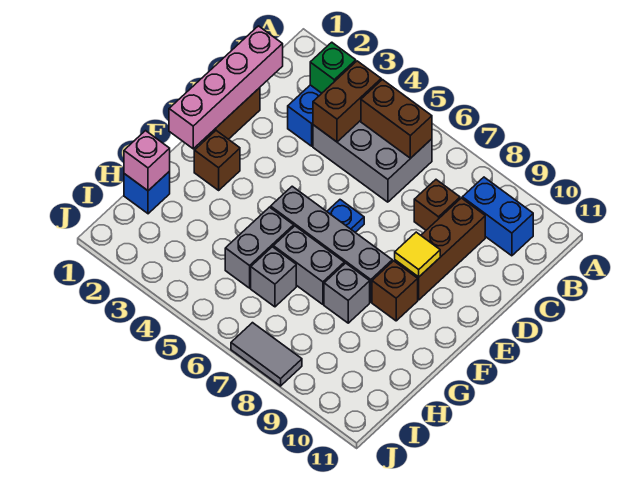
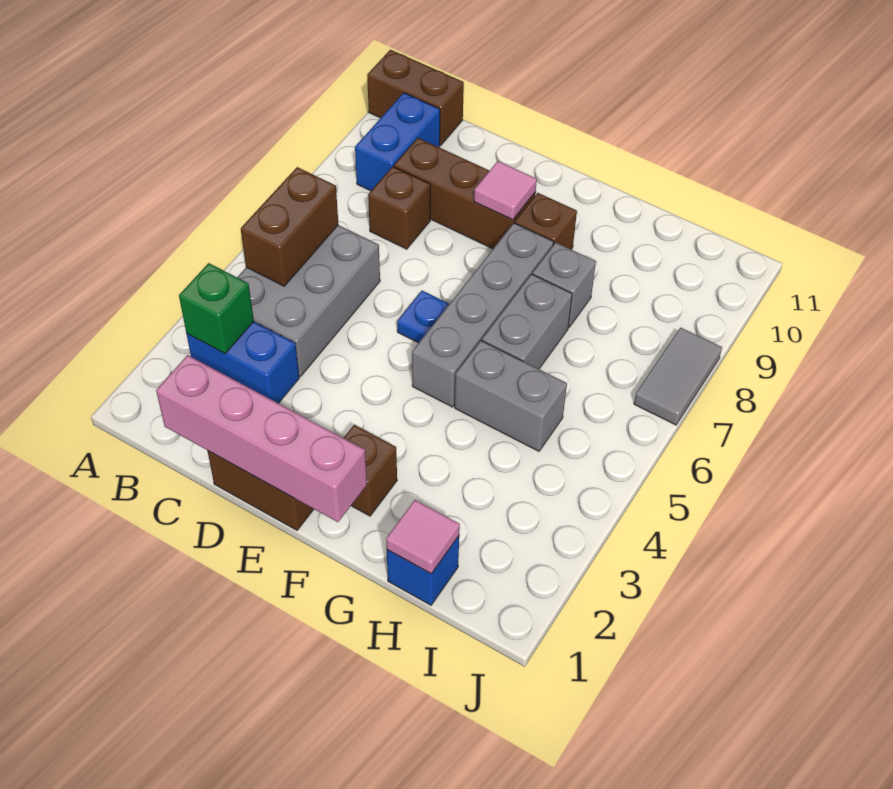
brown 1x2 brick [313,61,381,142] -> brown 1x2 brick moved to [367,50,464,145]
yellow 1x1 tile [395,232,440,277] -> pink 1x1 tile [474,161,537,220]
pink 1x1 brick [124,131,170,191] -> pink 1x1 tile [386,500,460,574]
grey 1x1 brick [251,247,296,307] -> none

